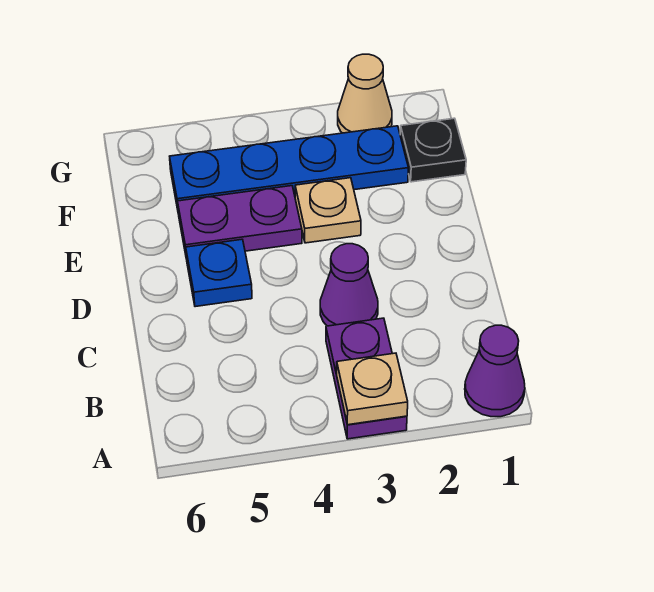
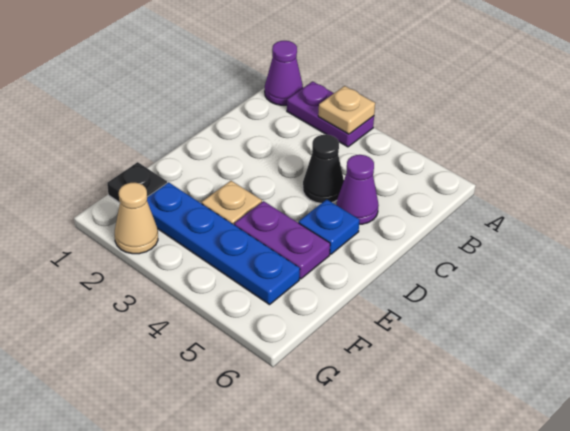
purple 1x2 plate [326,318,407,439] -> purple 1x2 plate turned to [287,81,374,147]
purple 1x1 cone [320,244,378,326] -> purple 1x1 cone moved to [336,155,379,224]
none -> black 1x1 cone [303,135,344,203]

